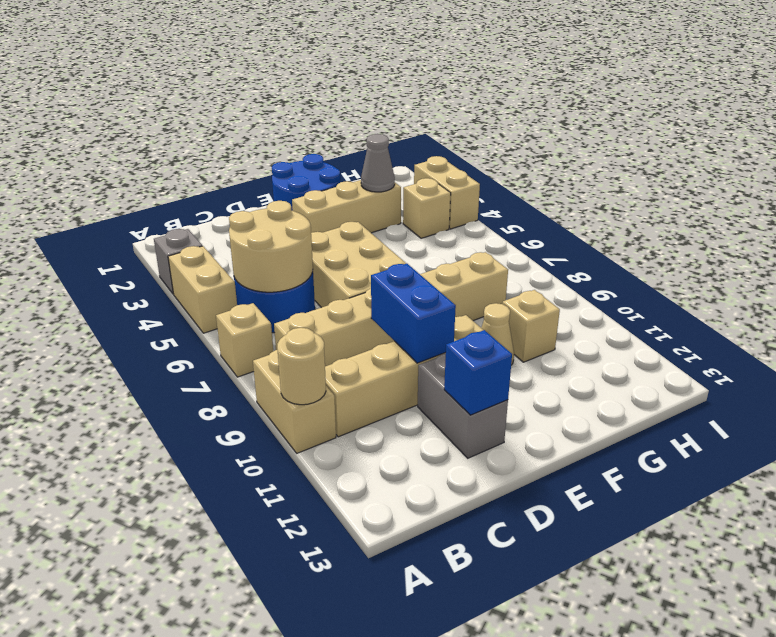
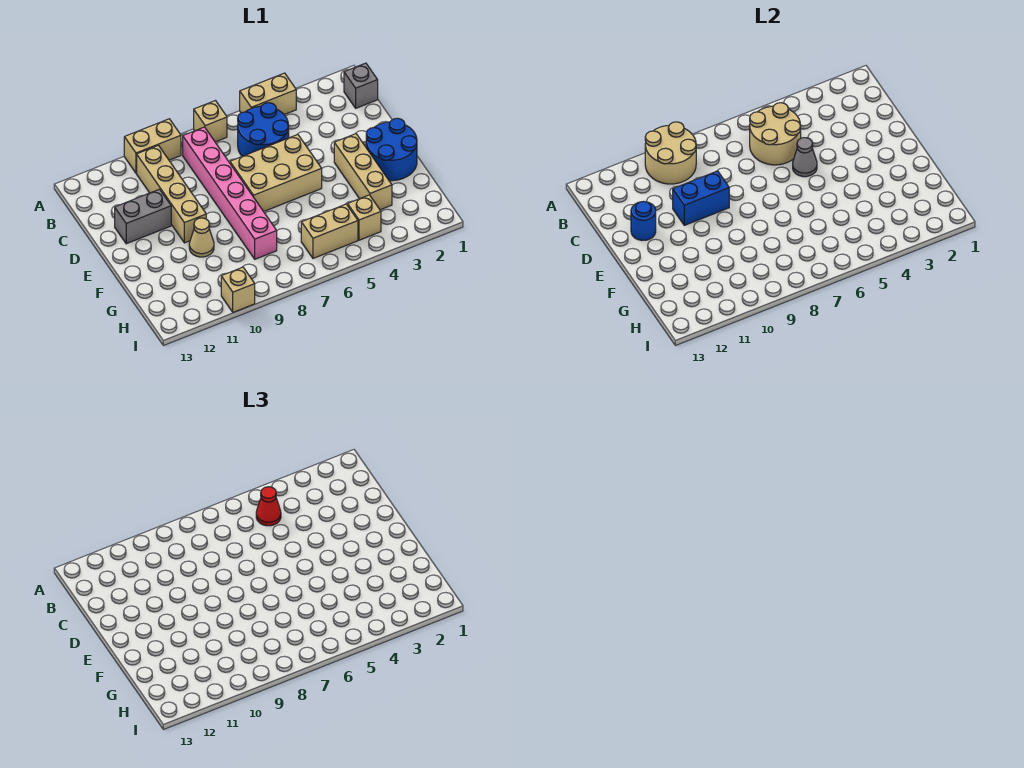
grey 1x1 brick [154,229,202,294] -> grey 1x1 brick moved to [344,63,378,108]
tan 1x1 round brick [277,328,326,405] -> tan 2x2 round brick [645,122,696,184]
none -> red 1x1 cone [256,487,281,526]
tan 1x6 brick [274,252,508,366] -> pink 1x6 brick [183,127,277,259]
blue 1x1 brick [444,330,512,415] -> blue 1x1 round brick [631,201,656,240]
grey 1x1 cone [361,134,395,192] -> grey 1x1 cone moved to [793,138,817,177]
tan 1x1 brick [502,290,560,362] -> tan 1x1 brick moved to [221,267,255,312]
tan 1x2 brick [414,156,480,229] -> tan 1x2 brick moved to [301,204,358,258]

